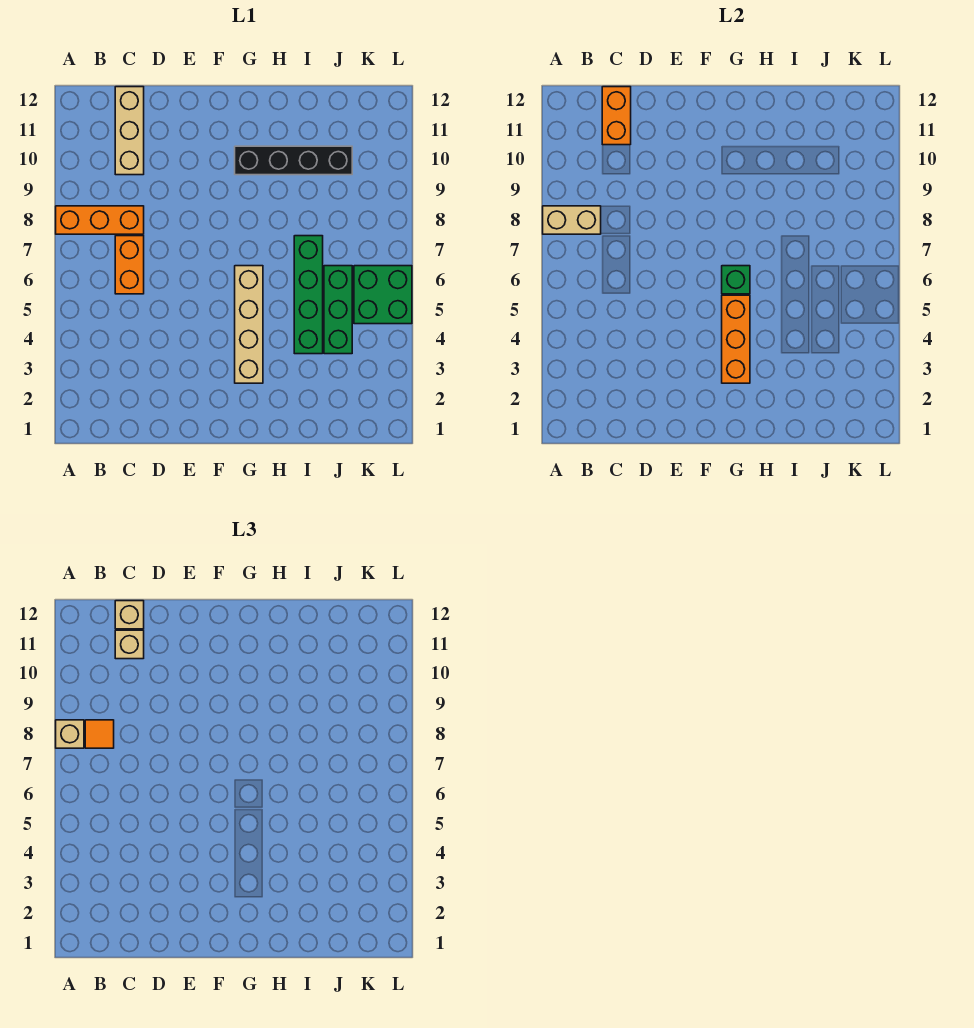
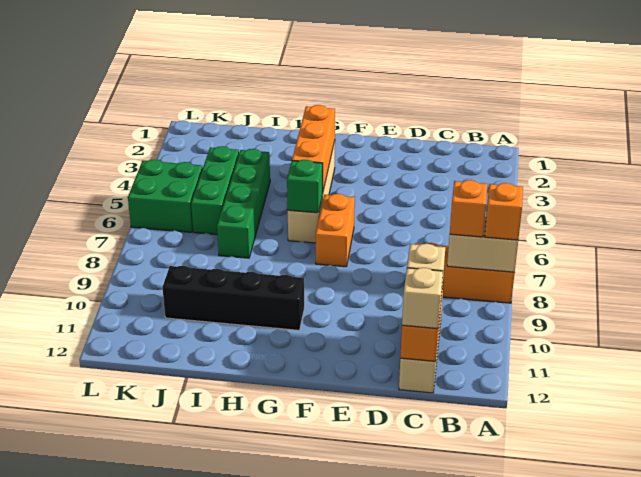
tan 1x1 brick [56,720,84,748] -> orange 1x1 brick [485,183,523,240]
orange 1x1 tile [85,720,114,748] -> orange 1x1 brick [450,180,488,237]
orange 1x2 brick [115,236,144,294] -> orange 1x2 brick moved to [316,194,355,267]

